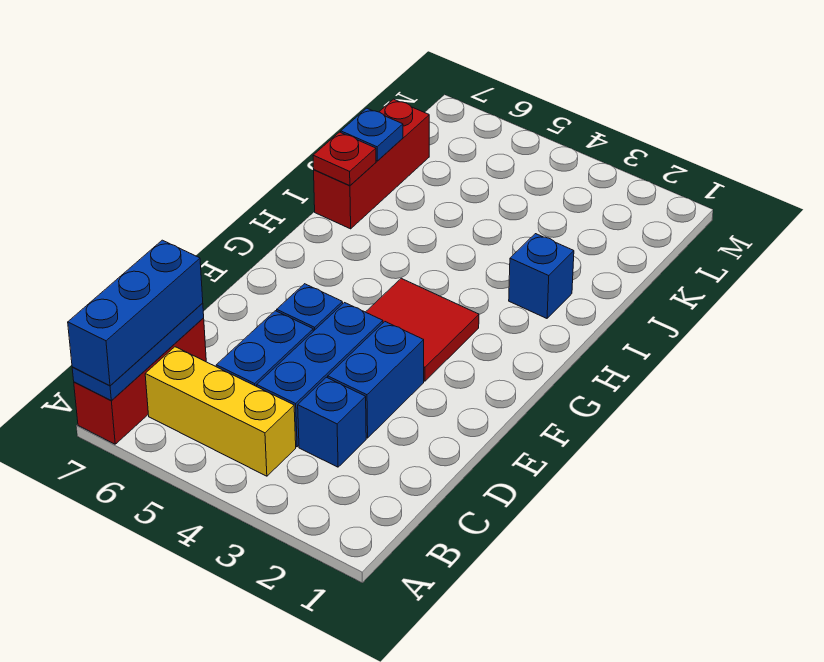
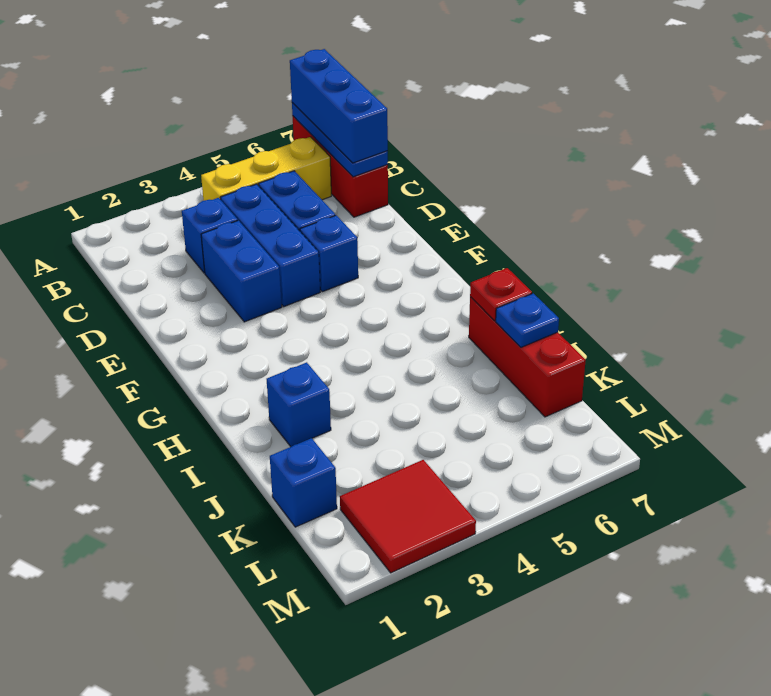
red 2x2 tile [366,278,479,381] -> red 2x2 tile moved to [340,460,476,573]
none -> blue 1x1 brick [270,438,337,527]

